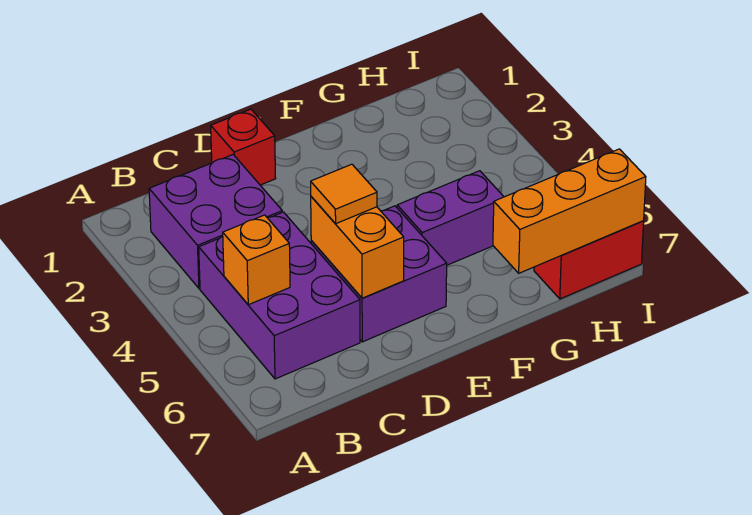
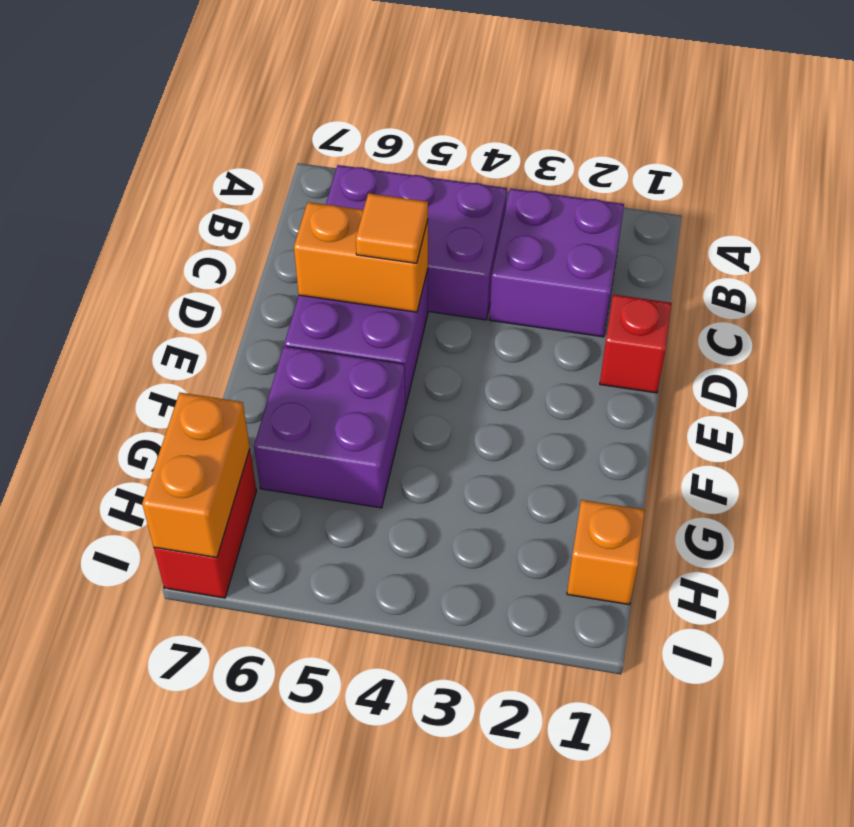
orange 1x1 brick [223,215,290,305] -> orange 1x1 brick moved to [567,500,645,605]
purple 1x2 brick [397,171,504,265] -> purple 2x2 brick [254,346,406,508]
orange 1x3 brick [493,149,646,273] -> orange 1x2 brick [142,393,250,558]

